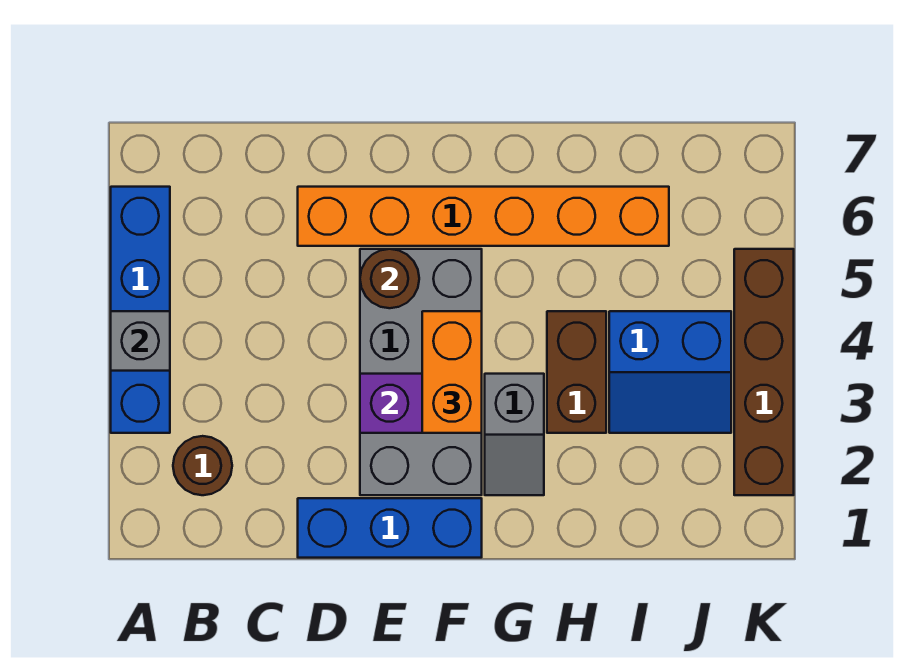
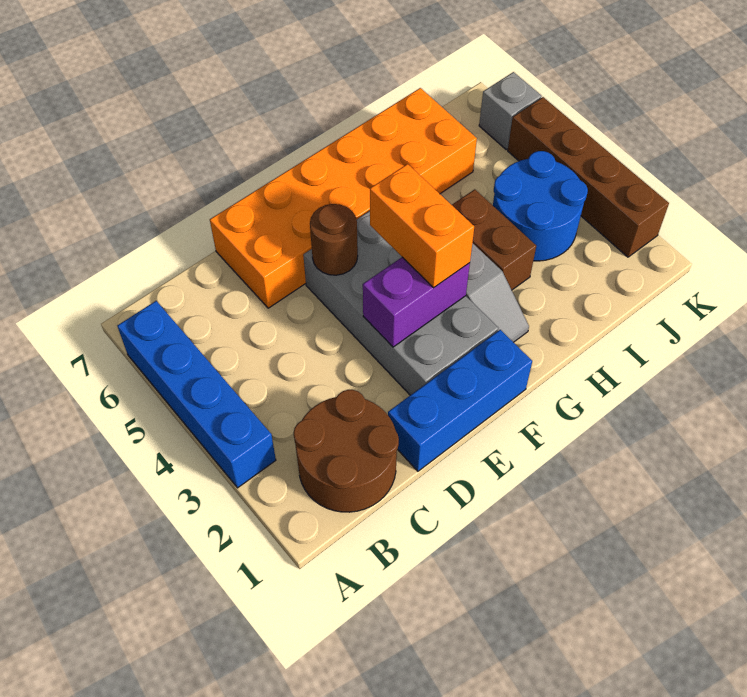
grey 1x1 brick [111,311,170,371] -> grey 1x1 brick moved to [479,72,542,150]
brown 1x1 round brick [173,436,232,495] -> brown 2x2 round brick [293,390,399,512]
orange 1x6 brick [298,187,669,246] -> orange 2x6 brick [210,88,477,308]
blue 2x2 slope [609,311,731,433] -> blue 2x2 round brick [493,151,588,261]

